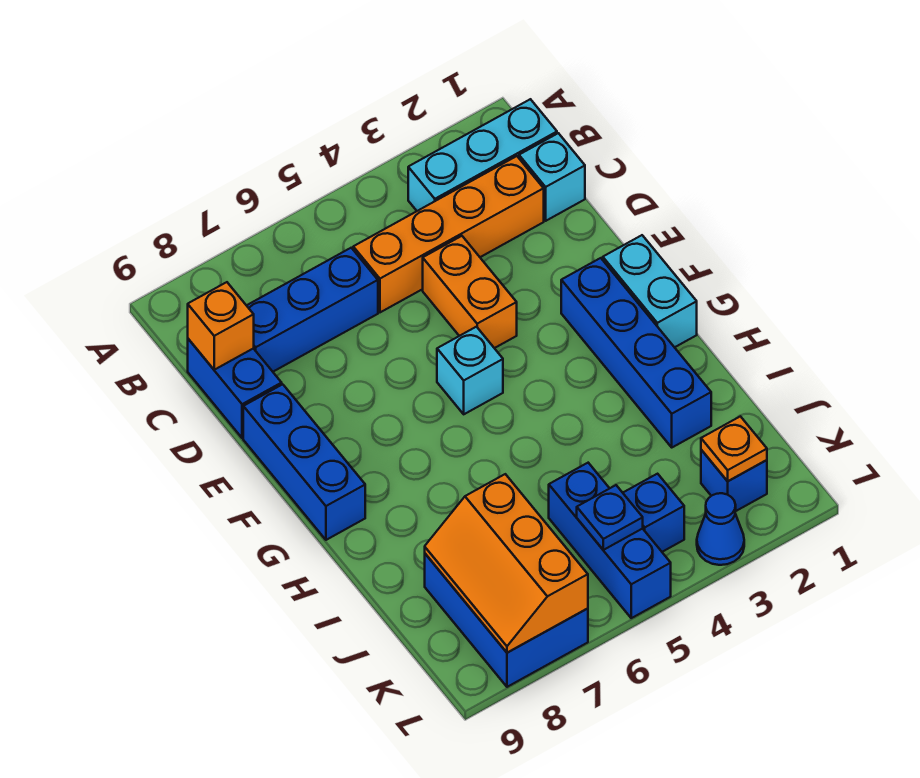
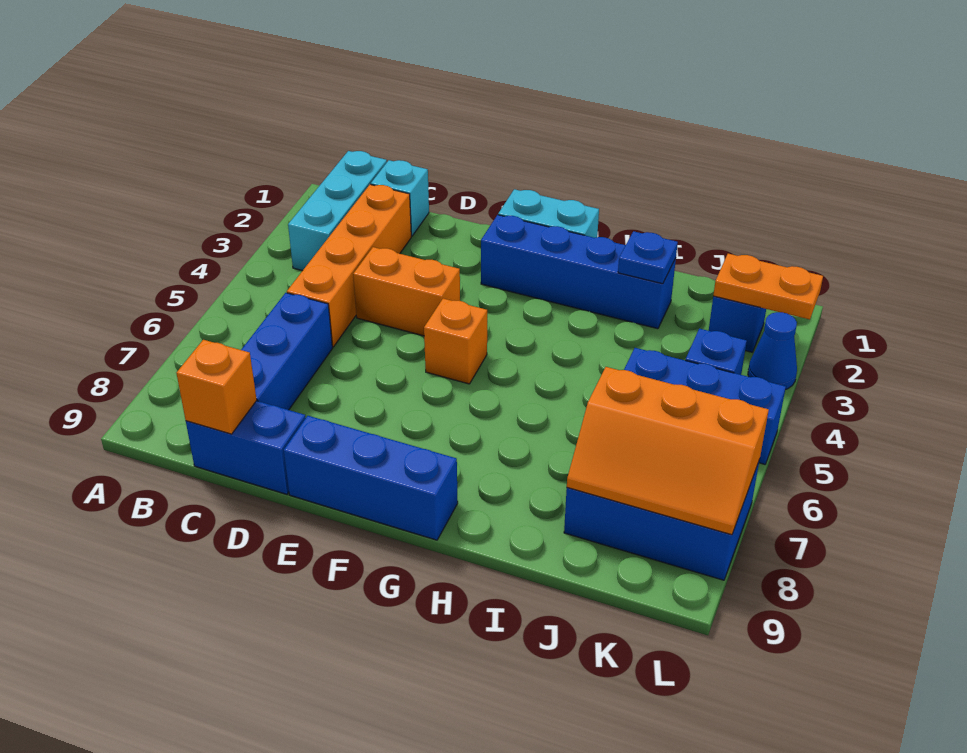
cyan 1x1 brick [437,327,503,414] -> orange 1x1 brick [424,298,487,384]
orange 1x1 plate [701,416,767,481] -> orange 1x2 plate [713,254,823,319]
blue 1x1 plate [577,485,643,550] -> blue 1x1 plate moved to [618,231,678,284]

